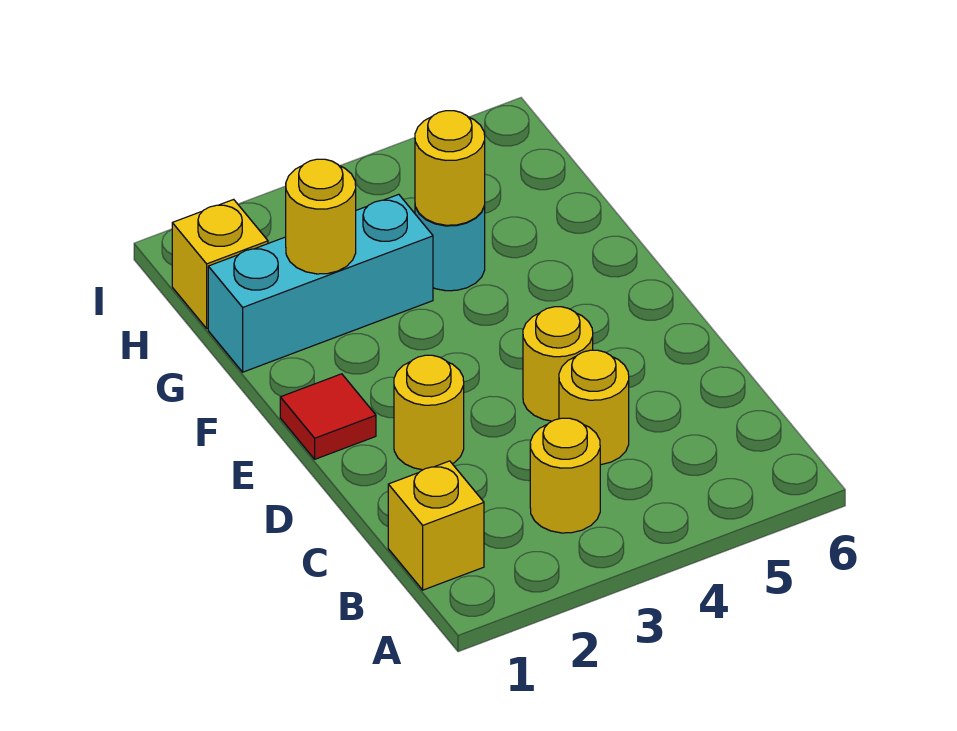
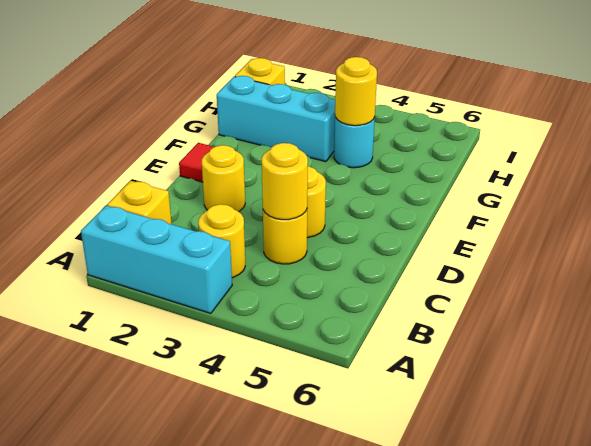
none -> cyan 1x3 brick [81,206,232,313]
yellow 1x1 round brick [286,159,356,274] -> yellow 1x1 round brick moved to [262,143,308,220]

